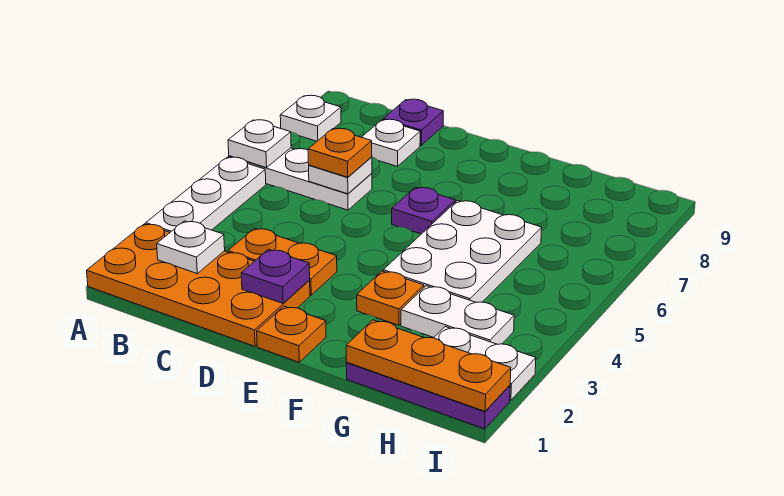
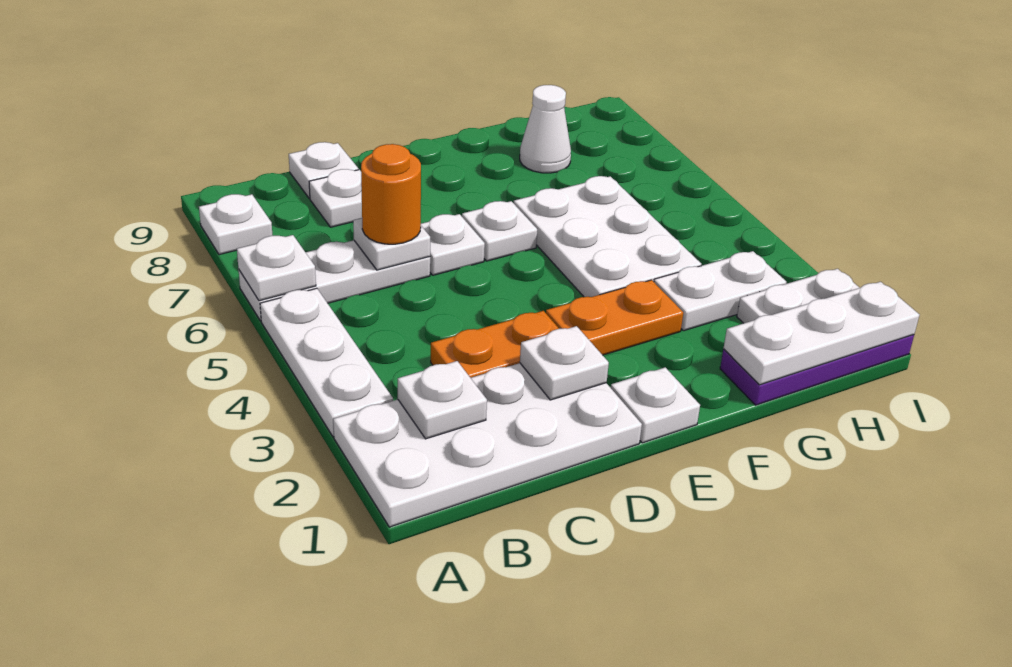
orange 2x4 plate [87,224,310,346] -> white 2x4 plate [333,363,642,527]
orange 1x1 plate [308,128,372,177] -> orange 1x1 round brick [361,144,421,244]
purple 1x1 plate [383,99,443,145] -> white 1x1 plate [289,142,358,198]
purple 1x1 plate [241,249,310,303] -> white 1x1 plate [520,326,609,400]
none -> white 1x1 plate [421,214,485,275]
orange 1x1 plate [257,306,326,362] -> white 1x1 plate [611,367,700,443]
purple 1x1 plate [392,187,455,234] -> white 1x1 plate [462,201,537,261]
orange 1x1 plate [357,271,424,325] -> orange 1x2 plate [546,280,683,355]
orange 1x3 plate [346,320,511,411] -> white 1x3 plate [723,282,919,385]
none -> white 1x1 cone [520,85,571,173]

